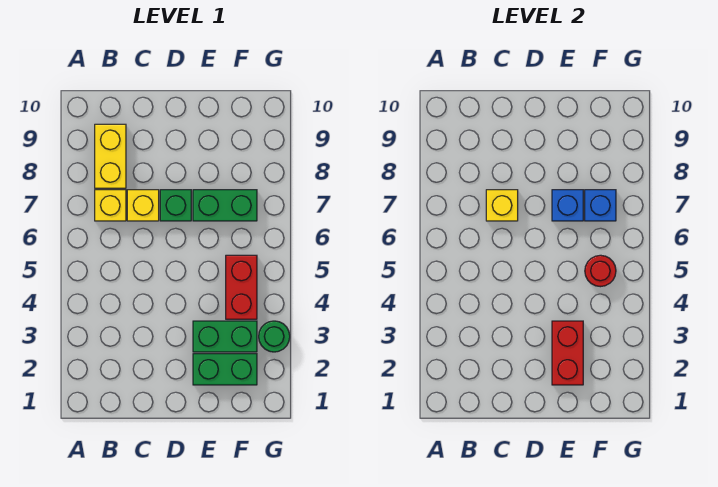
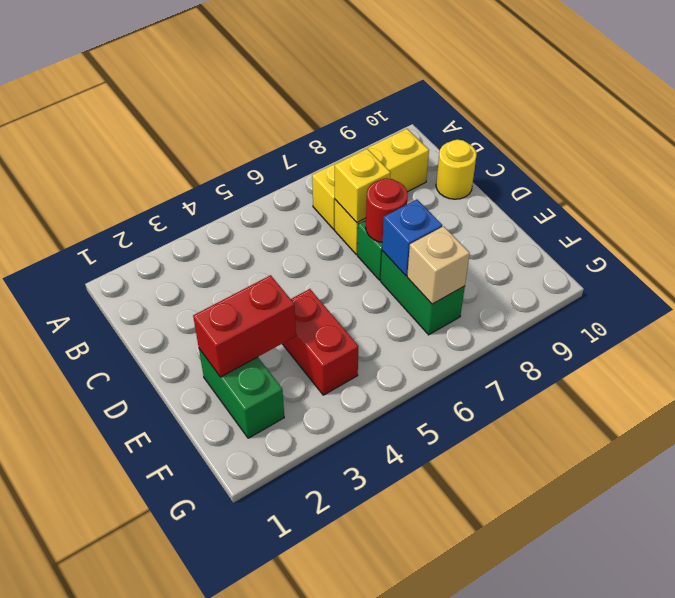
none -> yellow 1x1 round brick [436,140,477,199]
green 1x2 brick [193,321,257,352] -> none
red 1x2 brick [226,255,257,319] -> red 1x2 brick turned to [282,289,358,395]
red 1x1 round brick [585,255,616,287] -> red 1x1 round brick moved to [366,178,408,242]
blue 1x1 brick [585,190,616,221] -> tan 1x1 brick [407,226,470,304]
green 1x1 round brick [259,321,290,352] -> none

